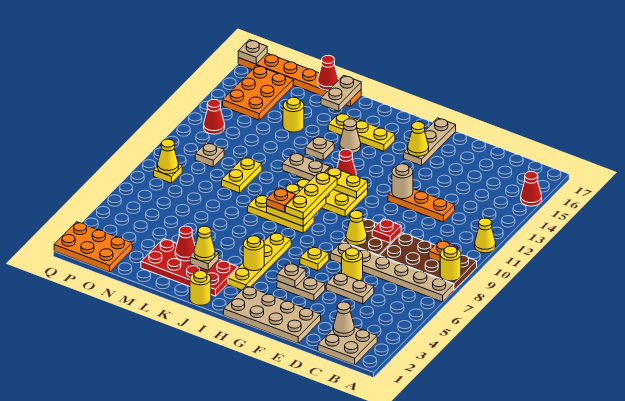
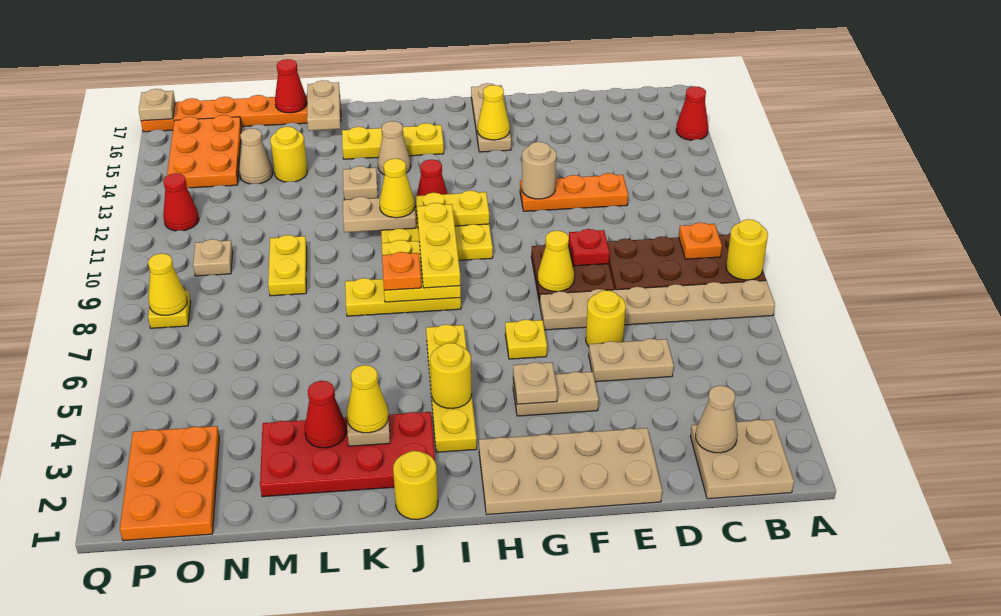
yellow 1x1 cone [475,218,496,253] -> yellow 1x1 cone moved to [379,159,415,218]
none -> tan 1x1 cone [239,128,273,184]
orange 2x3 plate [54,222,132,272] -> orange 2x3 plate turned to [120,426,219,541]

